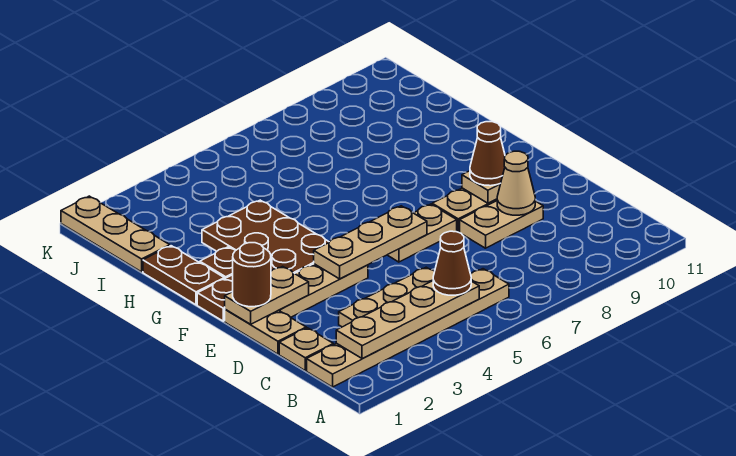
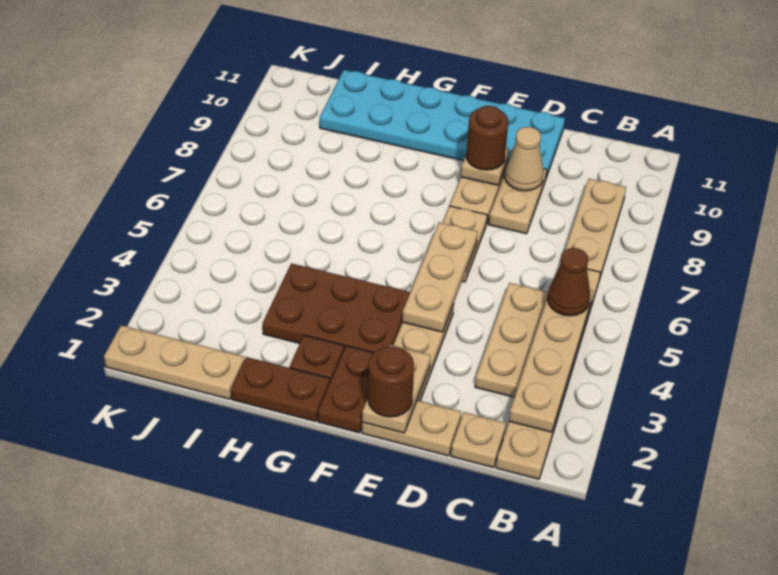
none -> tan 1x3 plate [565,179,626,280]
none -> cyan 2x6 plate [320,70,565,178]
brown 1x1 cone [470,122,505,186] -> brown 1x1 round brick [466,106,509,170]

